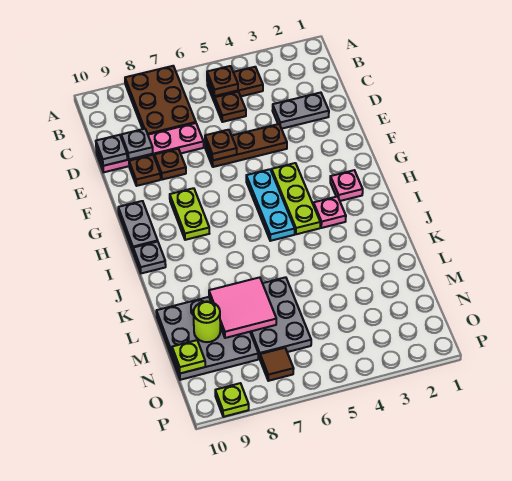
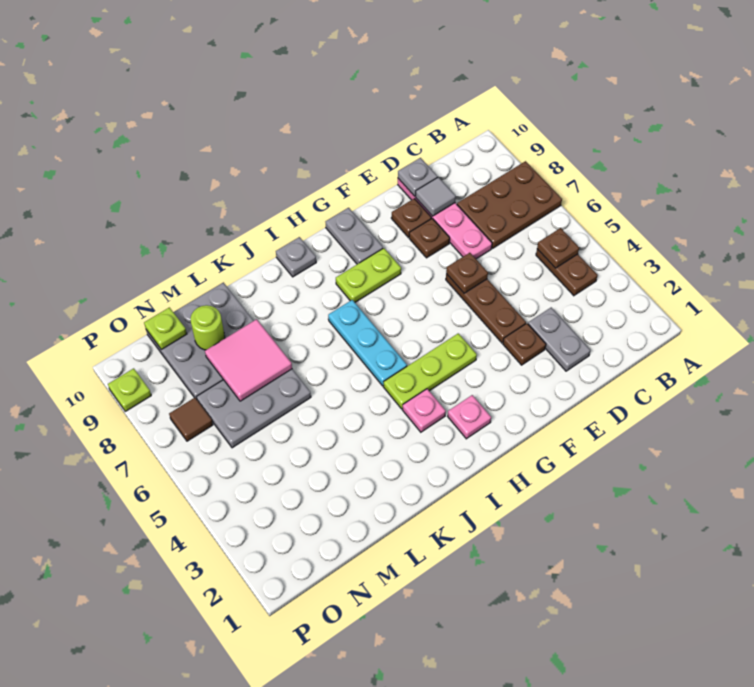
brown 1x1 plate [215,92,246,122] -> brown 1x1 plate moved to [503,323,546,365]
grey 1x1 plate [121,129,153,159] -> grey 1x1 tile [416,177,456,216]
cyan 1x3 plate [246,169,295,241] -> cyan 1x3 plate turned to [328,300,407,386]
grey 1x2 plate [118,201,158,251] -> grey 1x2 plate turned to [326,208,383,264]

